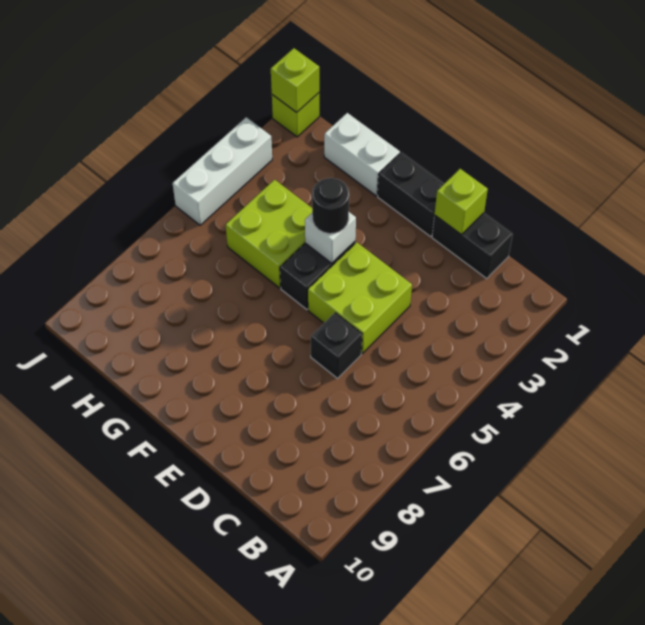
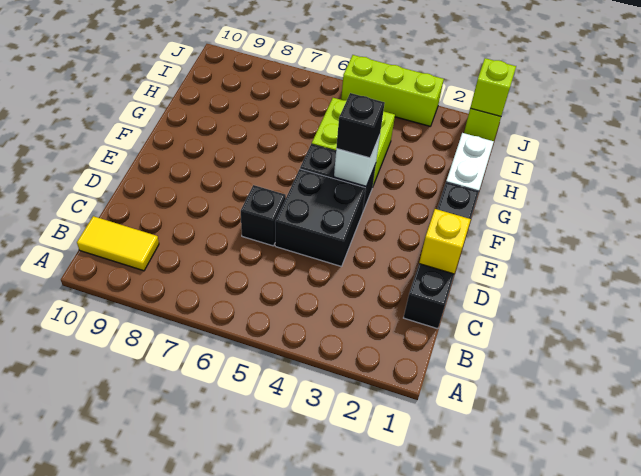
none -> yellow 1x2 tile [77,216,159,271]
lime 1x1 brick [435,169,488,235] -> yellow 1x1 brick [419,209,471,274]
lime 2x2 brick [308,242,412,353] -> black 2x2 brick [275,169,366,267]
black 1x1 round brick [312,178,349,234] -> black 1x1 brick [336,93,385,158]
white 1x3 brick [173,117,272,225] -> lime 1x3 brick [341,55,444,126]

